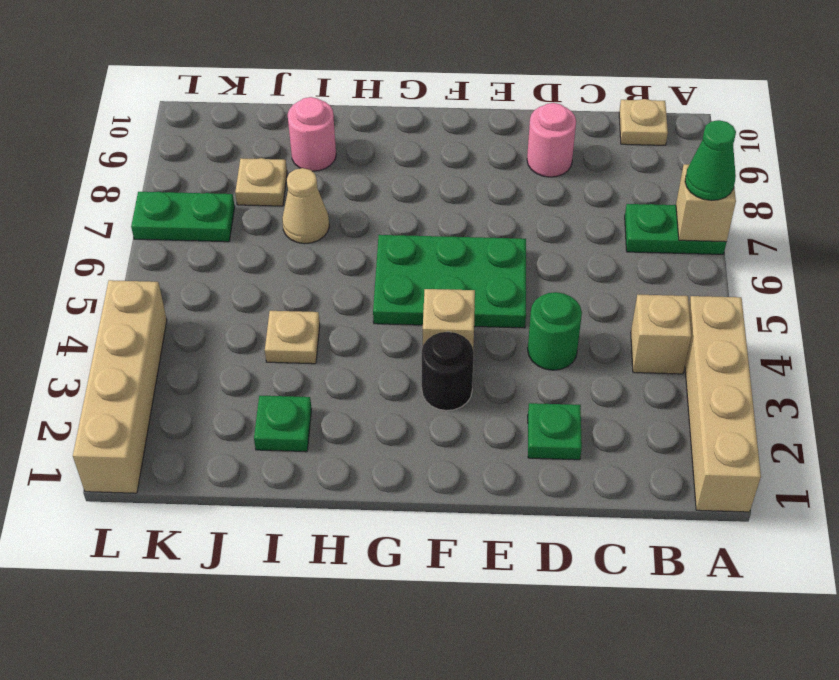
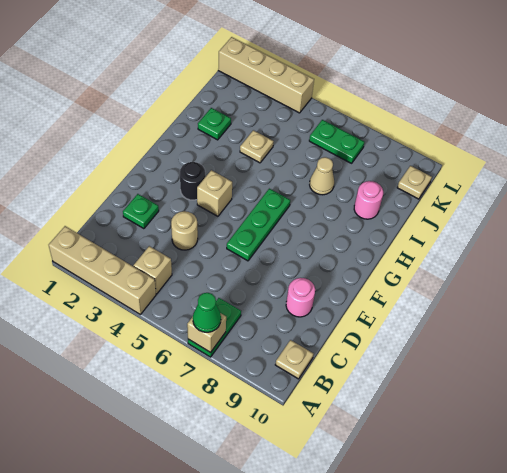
green 1x1 round brick [528,292,582,370] -> tan 1x1 round brick [171,211,198,250]
green 2x3 plate [373,235,526,328] -> green 1x3 plate [227,189,290,261]
tan 1x1 plate [235,158,287,206] -> tan 1x1 plate moved to [397,166,432,199]
green 1x2 plate [131,192,235,242] -> green 1x2 plate turned to [309,120,364,163]

